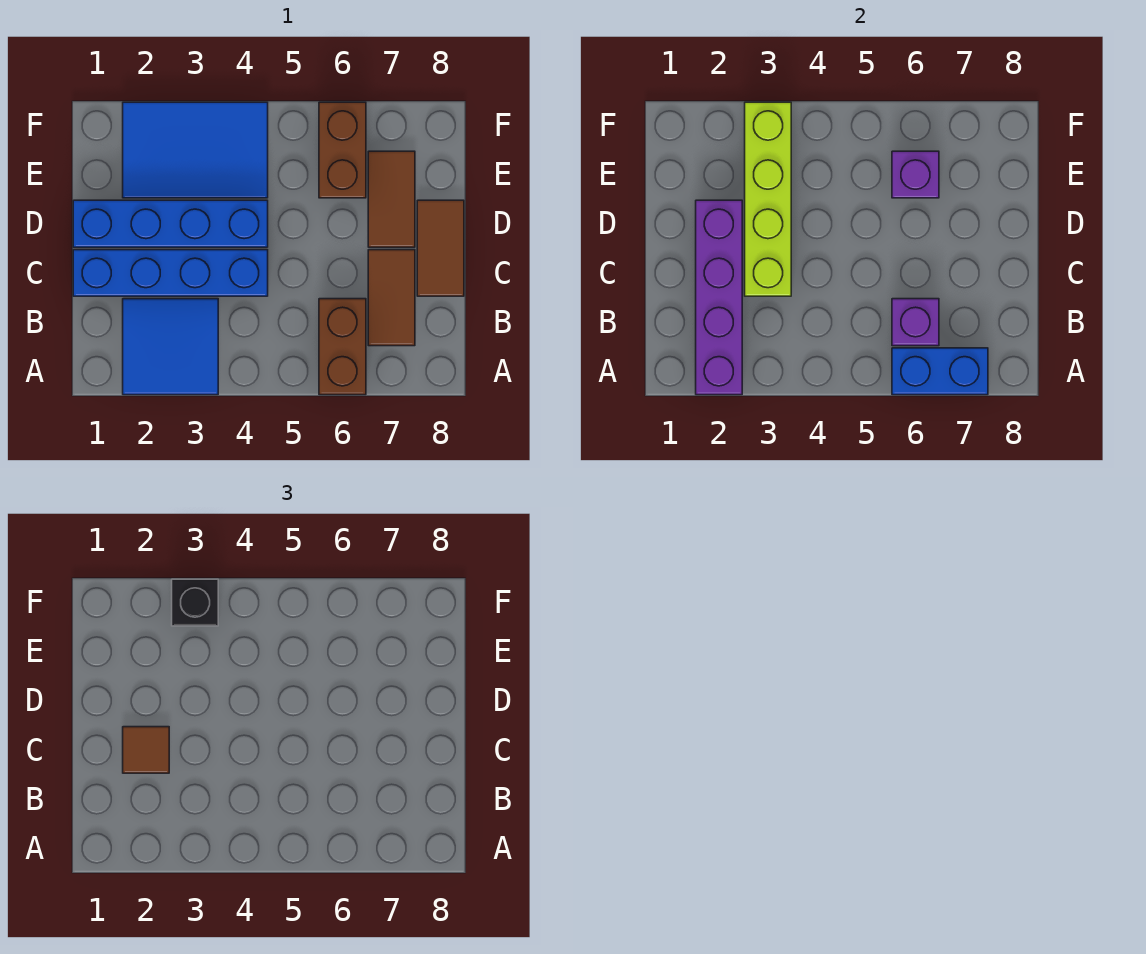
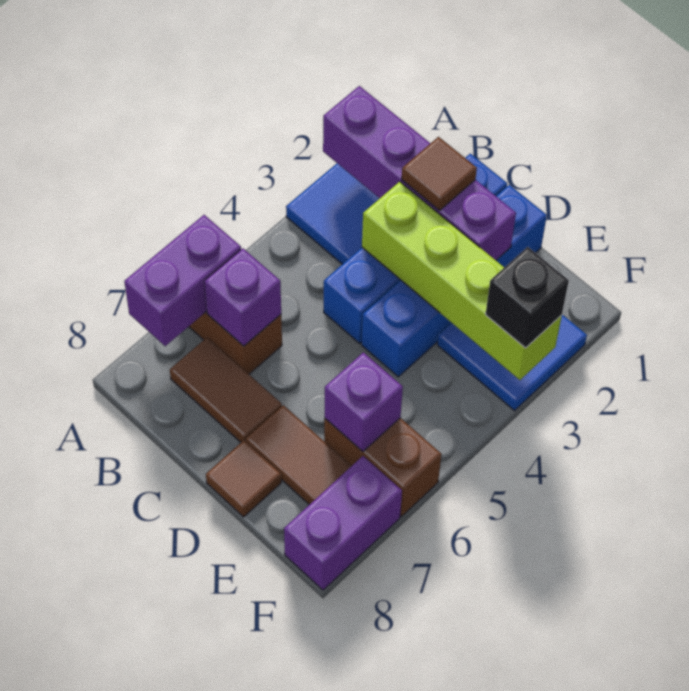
blue 1x2 brick [892,348,988,395] -> purple 1x2 brick [124,215,241,346]
brown 1x2 tile [417,200,464,296] -> brown 1x1 tile [206,440,281,517]
blue 2x3 tile [123,102,268,198] -> blue 2x2 tile [437,315,587,411]
none -> purple 1x2 brick [284,456,402,590]

